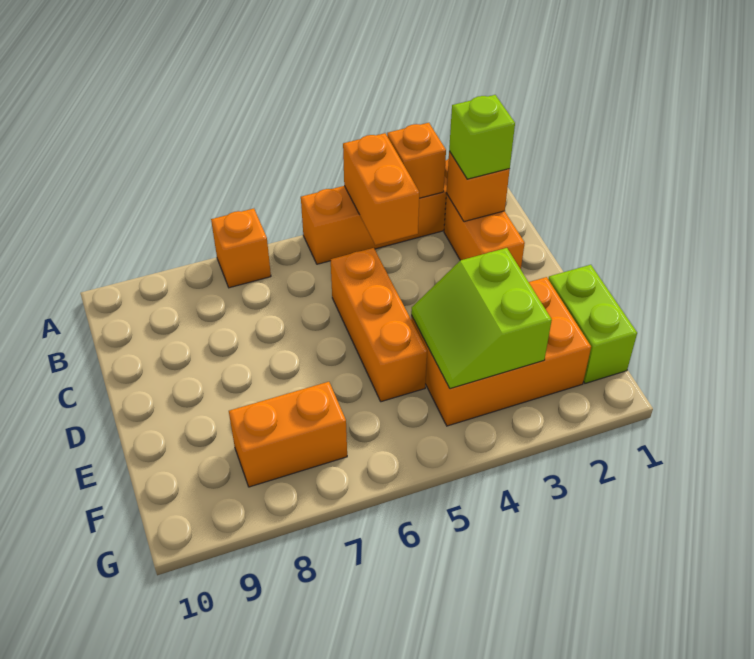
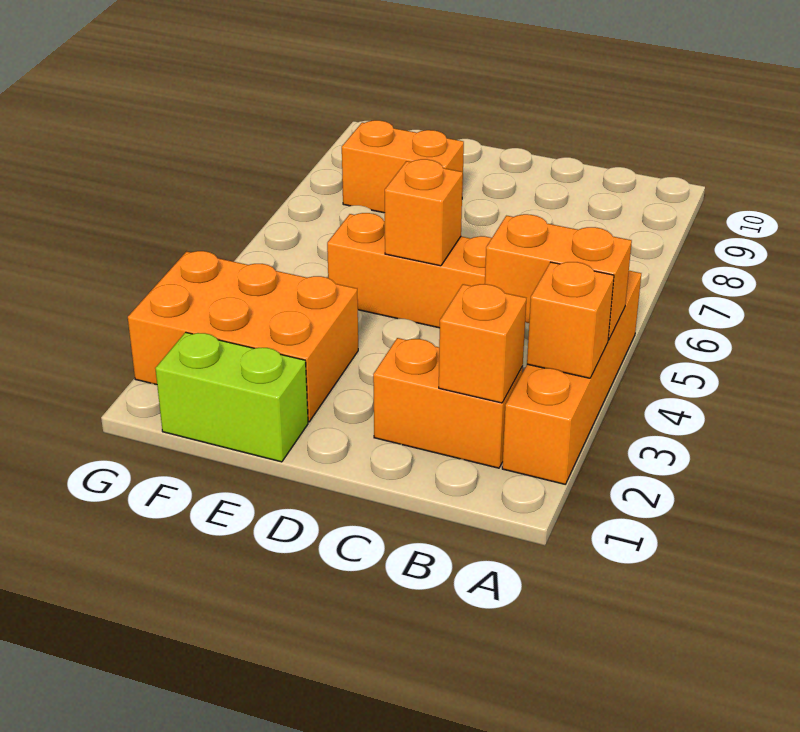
orange 1x1 brick [211,209,271,288] -> orange 1x1 brick moved to [385,159,463,266]
lime 1x1 brick [449,95,515,179] -> none
orange 2x3 brick [411,277,591,426] -> orange 2x3 brick turned to [128,251,358,422]
lime 2x2 slope [411,248,552,389] -> none
orange 1x2 brick [229,382,347,487] -> orange 1x2 brick turned to [342,120,464,213]

